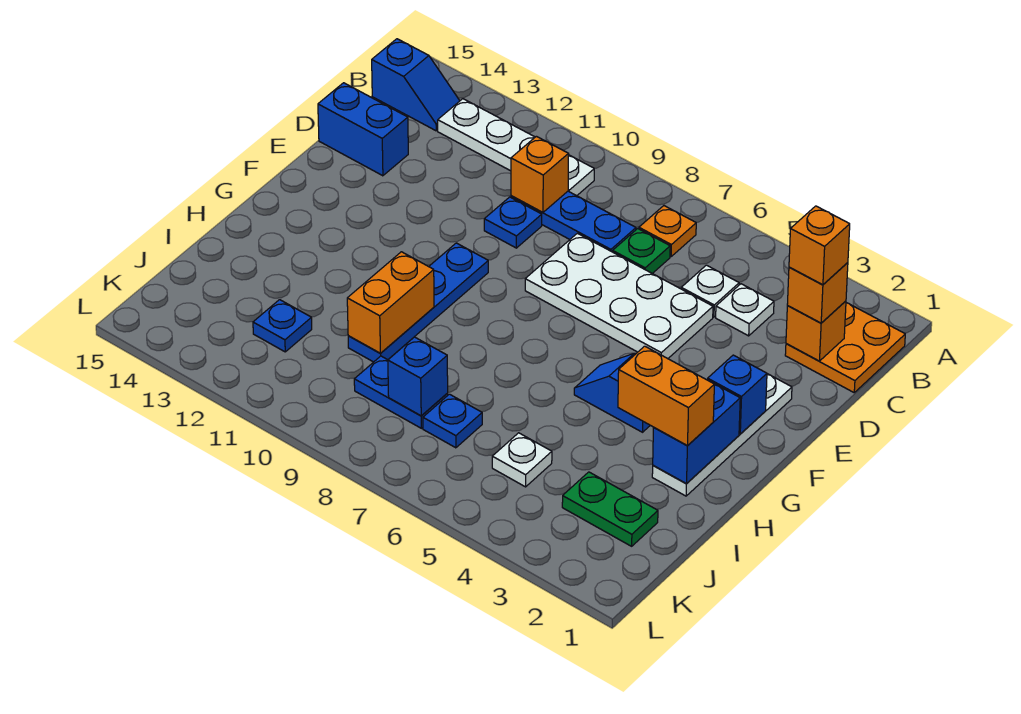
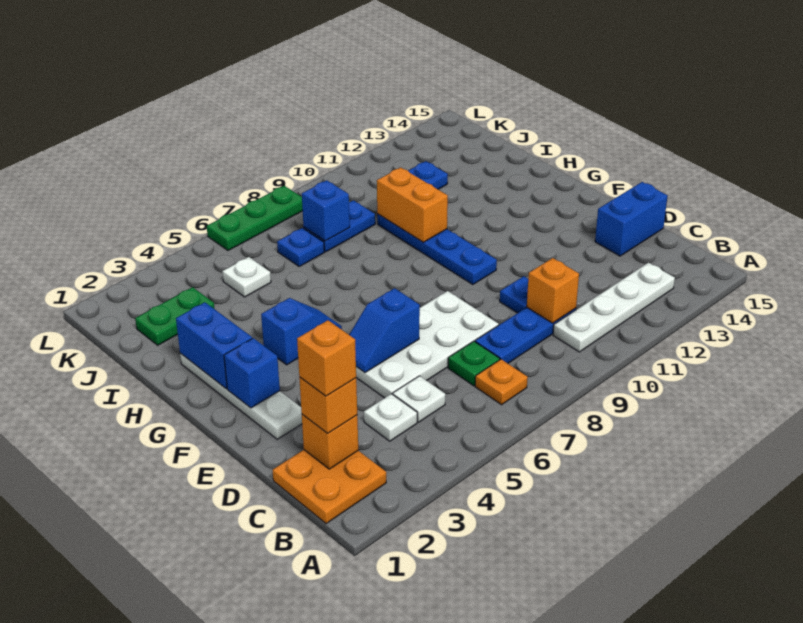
blue 1x2 slope [372,39,460,131] -> blue 1x2 slope moved to [349,288,420,372]
orange 1x2 brick [618,346,714,446] -> none
none -> green 1x3 plate [207,186,303,250]

